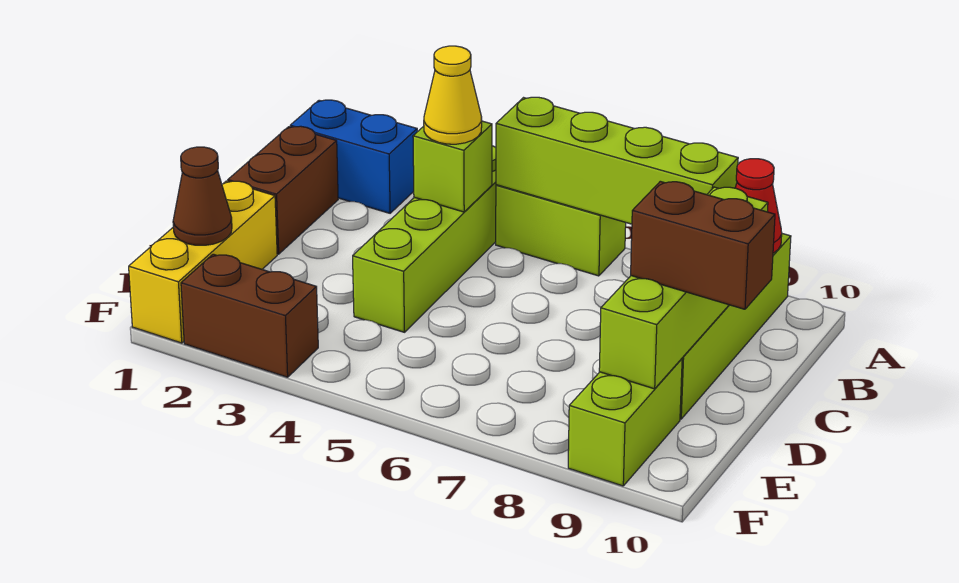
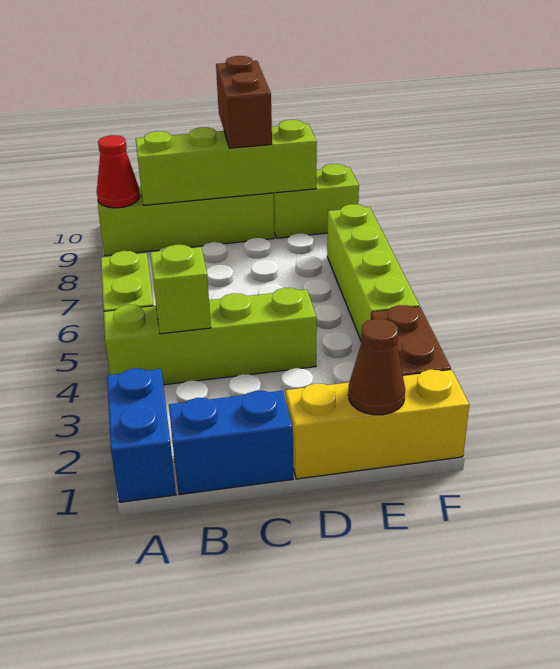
lime 1x4 brick [496,97,738,224] -> lime 1x4 brick moved to [327,204,419,340]
brown 1x2 brick [228,126,338,254] -> blue 1x2 brick [169,391,293,494]
yellow 1x1 cone [424,46,482,144] -> none

